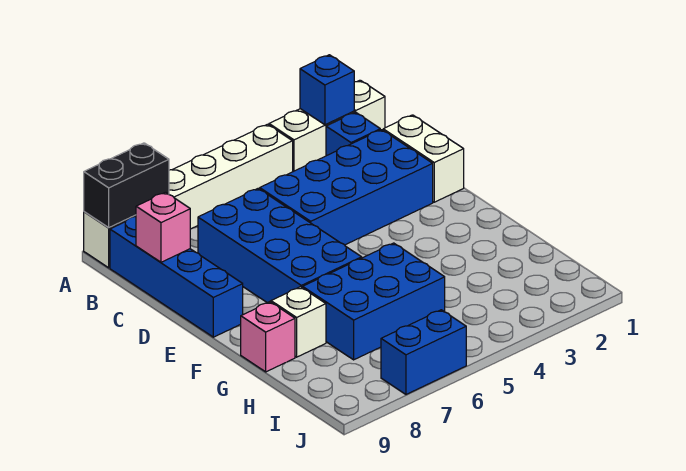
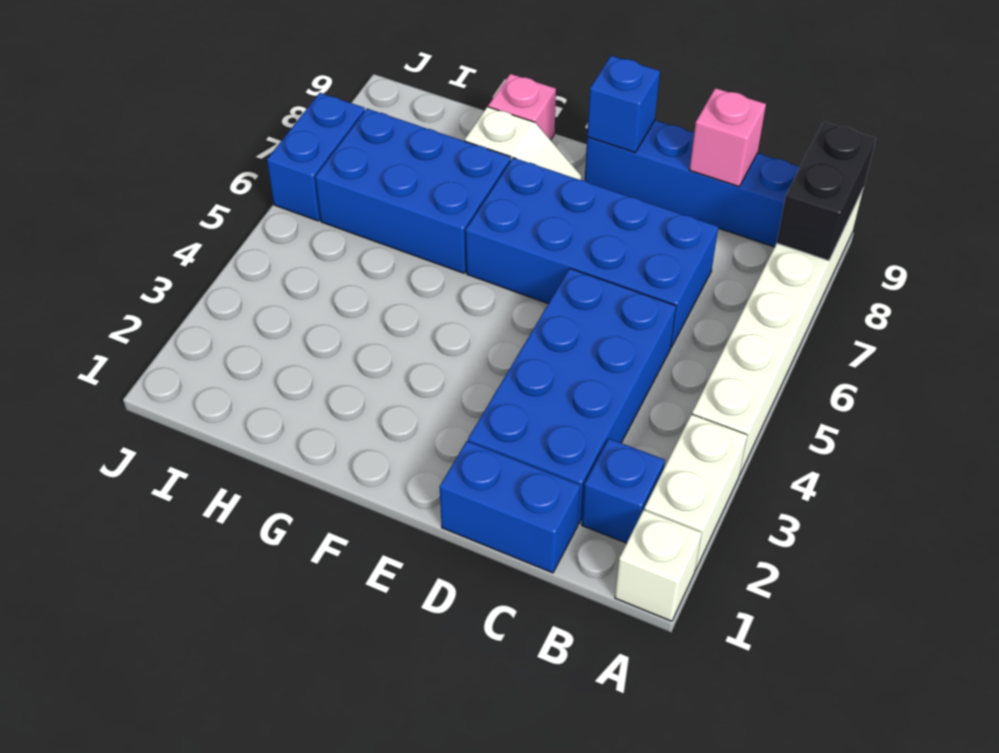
blue 1x1 brick [300,55,354,125] -> blue 1x1 brick moved to [587,56,660,152]
white 1x2 brick [383,115,464,202] -> blue 1x2 brick [440,441,580,573]
blue 2x3 brick [303,243,445,360] -> blue 2x3 brick turned to [315,109,511,273]

